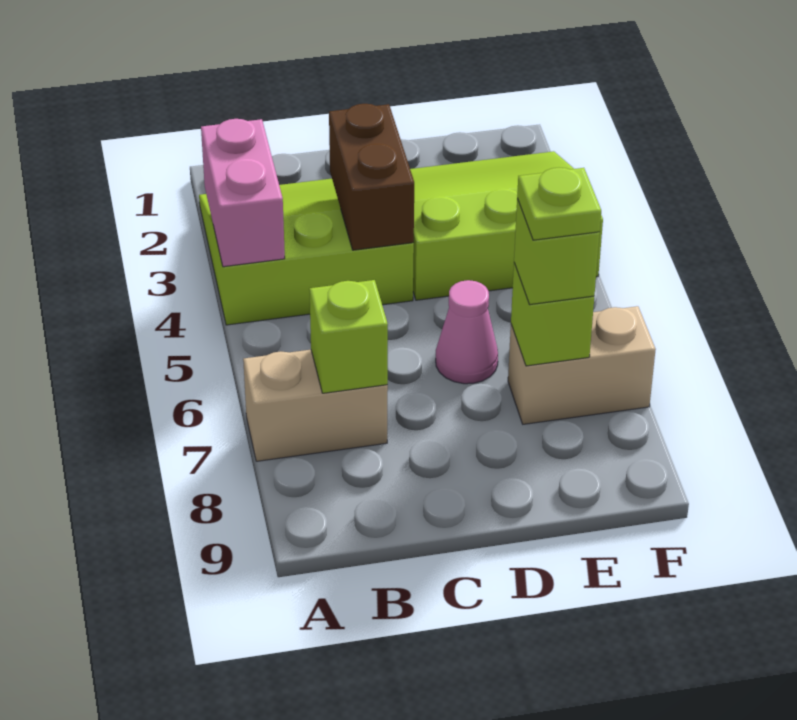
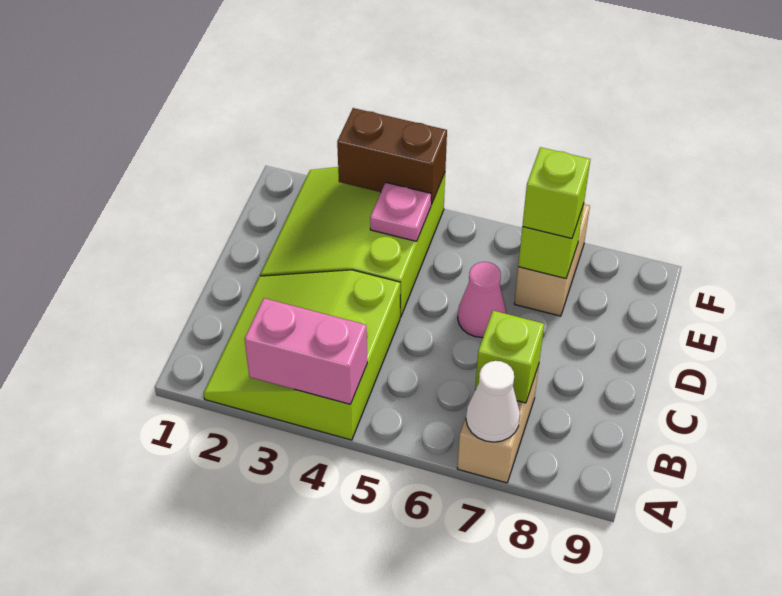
none -> white 1x1 cone [466,361,520,442]
brown 1x2 brick [329,104,414,250] -> brown 1x2 brick moved to [337,108,447,204]
none -> pink 1x1 plate [370,182,431,241]
lime 1x1 plate [517,168,601,240] -> none

